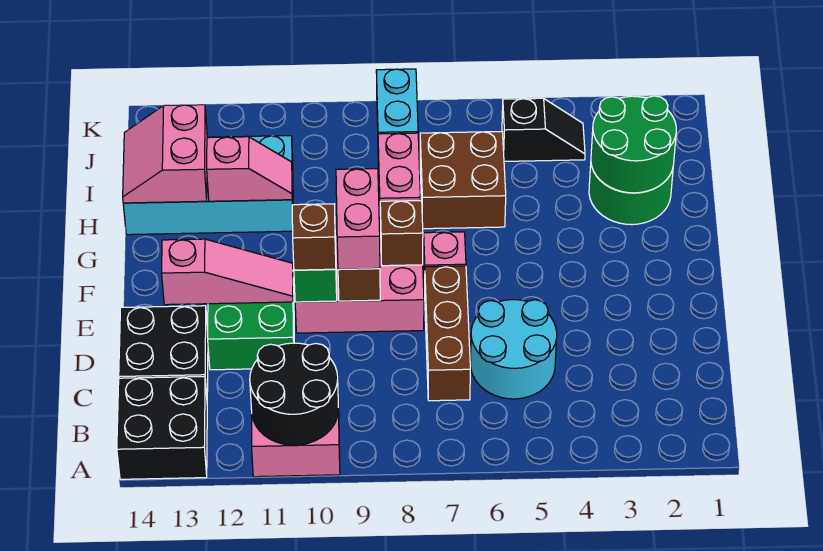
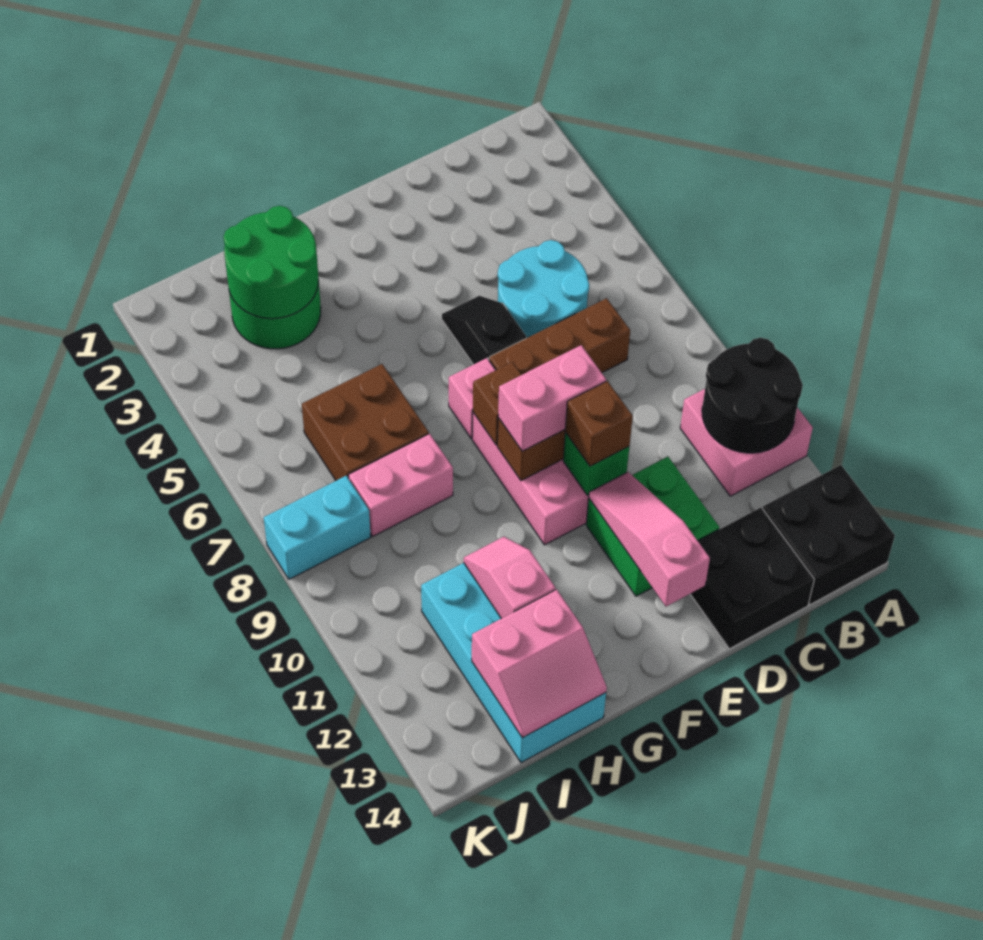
black 1x2 slope [502,98,585,161] -> black 1x2 slope moved to [442,296,526,365]

